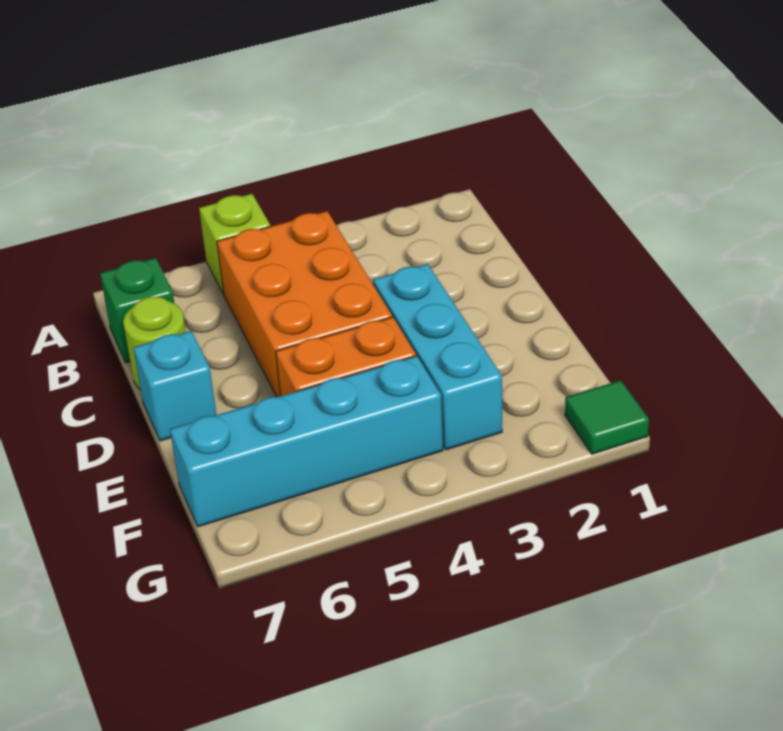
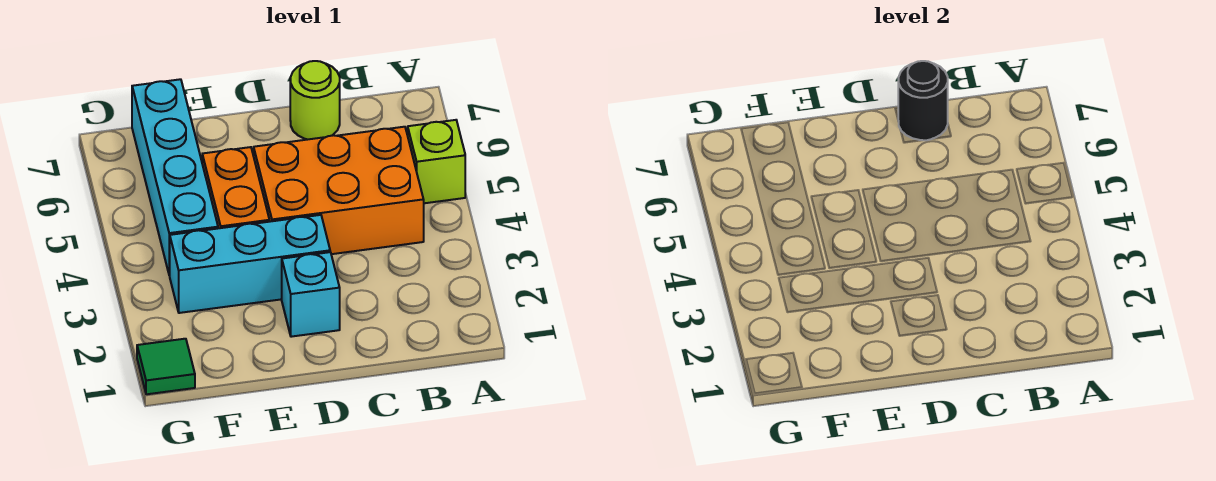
green 1x1 brick [100,258,174,363] -> none
none -> black 1x1 round brick [898,61,948,140]
cyan 1x1 brick [133,331,217,441] -> cyan 1x1 brick moved to [282,252,340,337]

